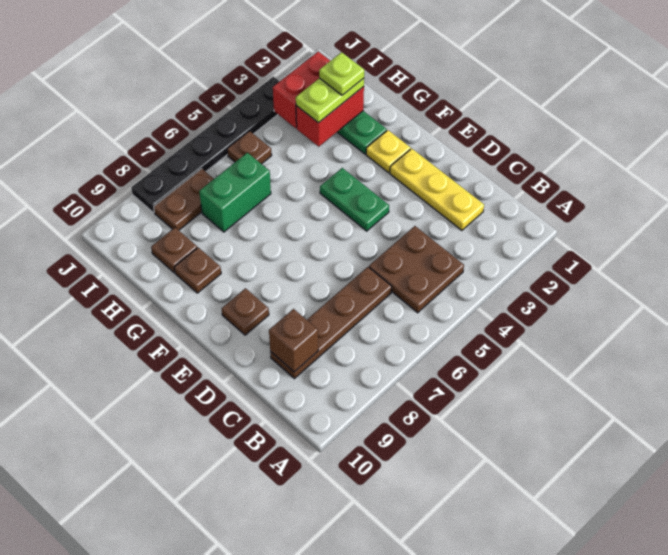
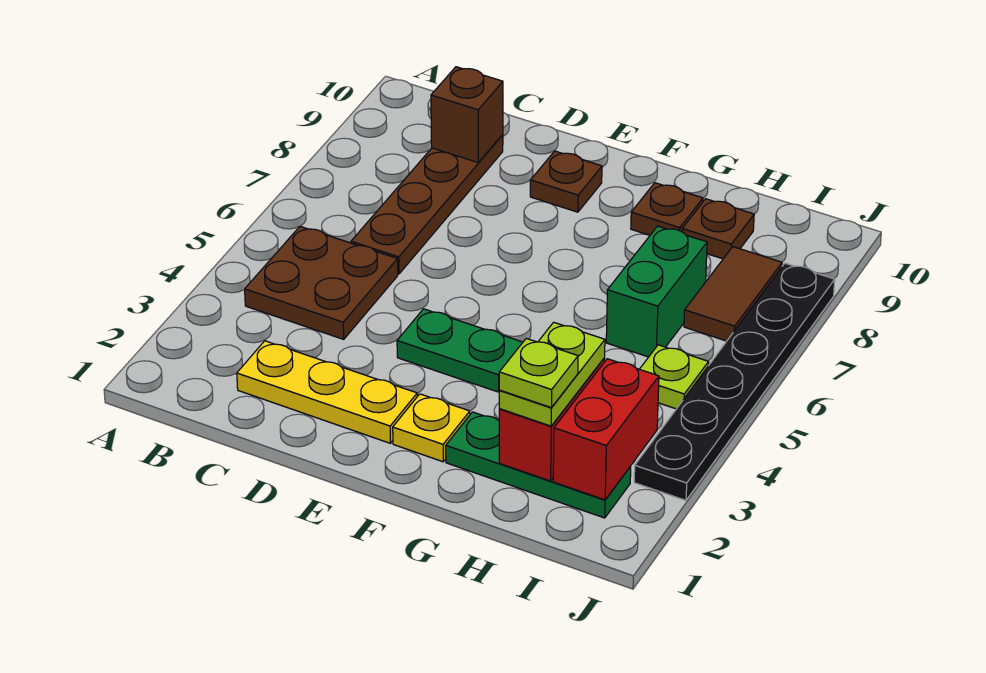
brown 1x1 plate [227,131,272,164] -> lime 1x1 plate [640,345,709,409]
brown 1x2 plate [154,169,214,230] -> brown 1x2 tile [684,247,782,341]

